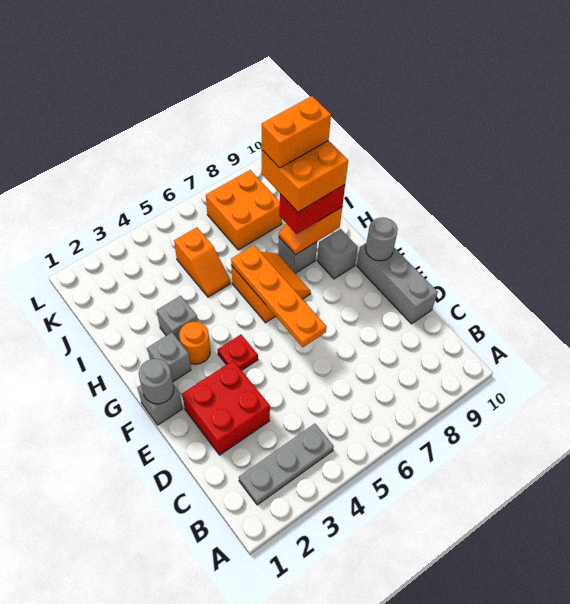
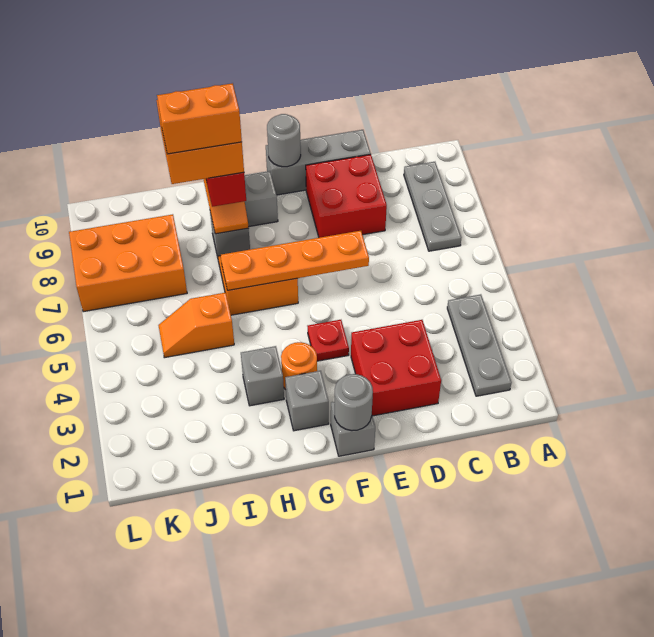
none -> grey 1x3 plate [404,162,461,251]
none -> red 2x2 brick [306,154,387,238]
orange 1x2 slope [174,227,230,297] -> orange 1x2 slope turned to [158,293,234,358]
orange 1x2 brick [262,96,331,168] -> orange 1x2 brick turned to [157,83,242,154]
orange 2x2 brick [206,170,282,250] -> orange 2x3 brick [69,214,187,312]

